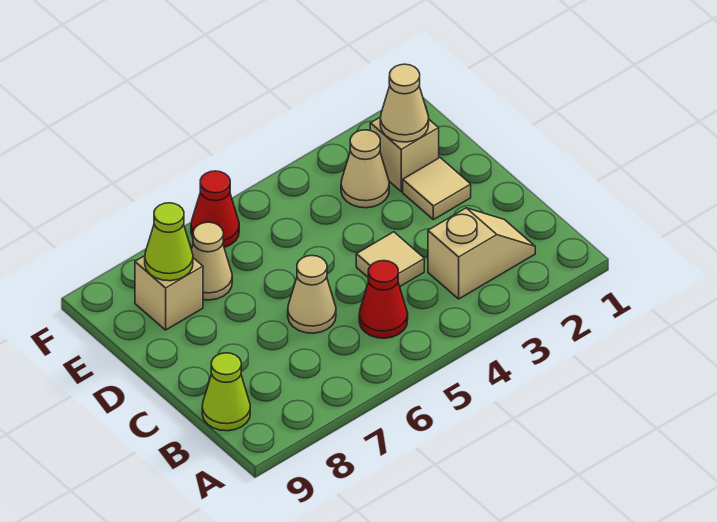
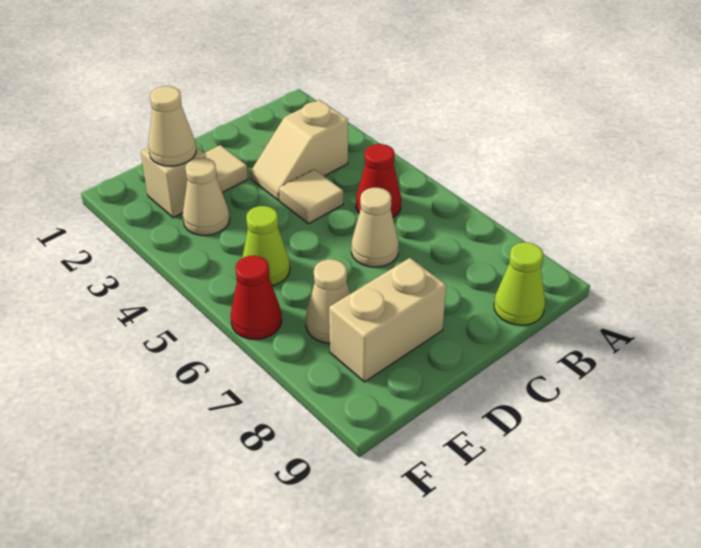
tan 1x2 slope [428,208,535,299] -> tan 1x2 slope turned to [251,100,348,201]
tan 1x1 brick [135,256,203,330] -> tan 1x2 brick [329,258,446,382]
lime 1x1 cone [145,203,193,281] -> lime 1x1 cone moved to [242,206,290,286]

